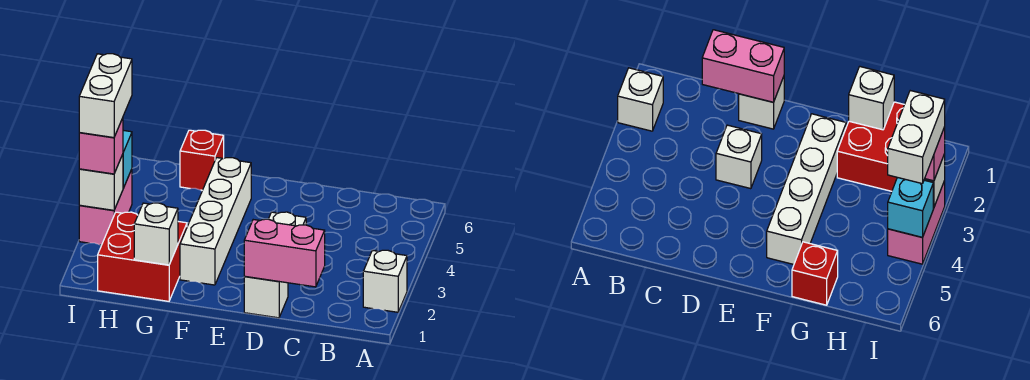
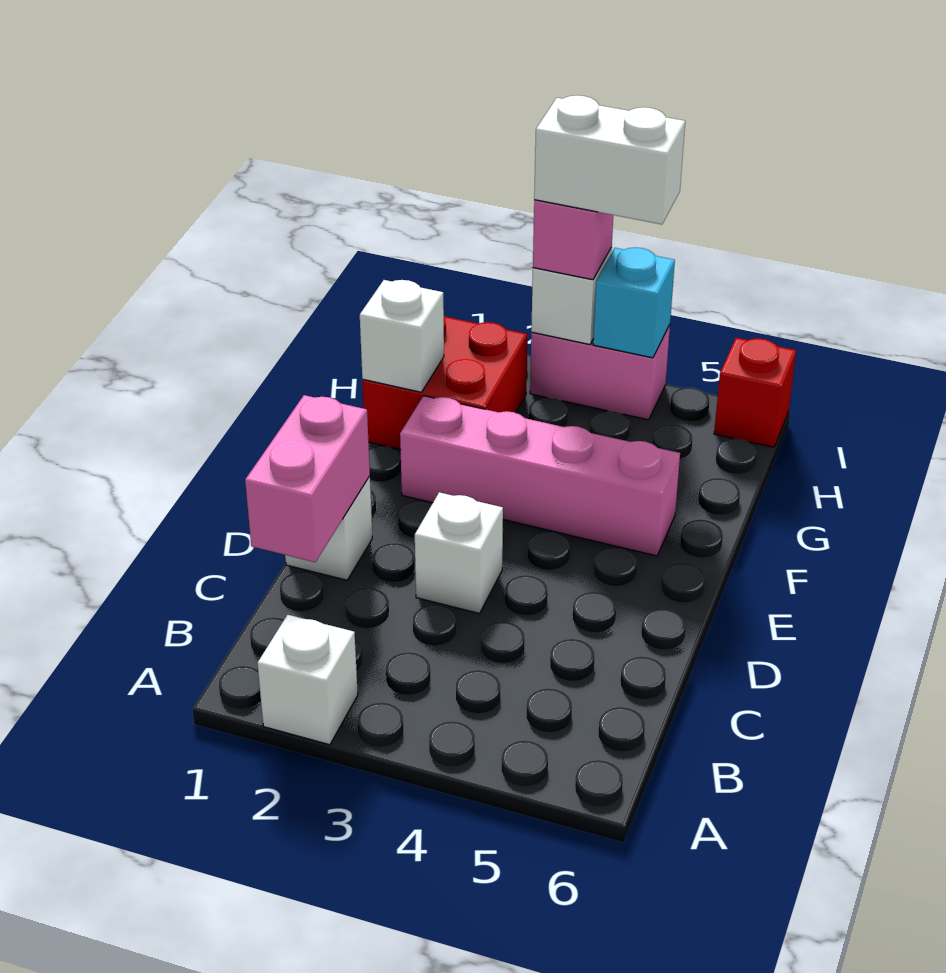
white 1x4 brick [180,158,251,285] -> pink 1x4 brick [400,396,680,556]
red 1x1 brick [180,130,224,190] -> red 1x1 brick moved to [714,338,796,447]

